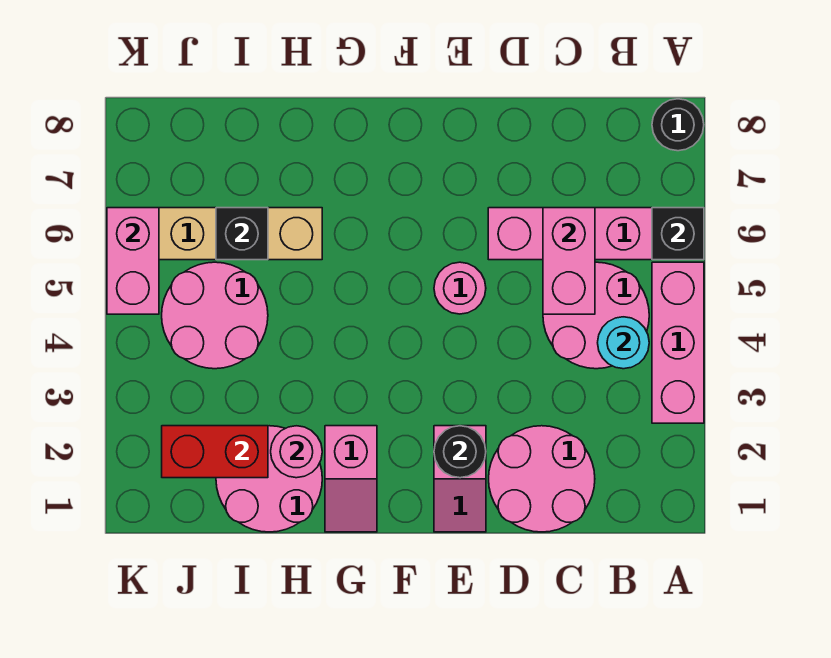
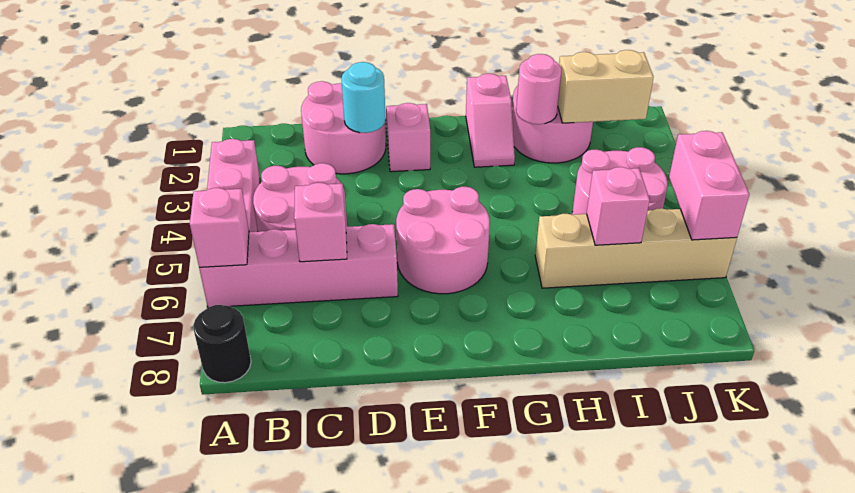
black 1x1 brick [652,208,704,260] -> pink 1x1 brick [190,188,249,267]
cyan 1x1 round brick [598,317,649,369] -> cyan 1x1 round brick moved to [341,62,386,133]
pink 1x2 brick [543,208,595,314] -> pink 1x1 brick [294,183,347,262]
black 1x1 round brick [434,426,486,478] -> none
pink 1x1 round brick [434,262,486,314] -> pink 2x2 round brick [396,187,490,294]
pink 1x2 slope [325,426,377,532] -> pink 1x2 slope turned to [466,74,515,167]
red 1x2 brick [162,426,268,478] -> tan 1x2 brick [558,50,653,123]
black 1x1 brick [216,208,268,260] -> pink 1x1 brick [587,167,650,245]

